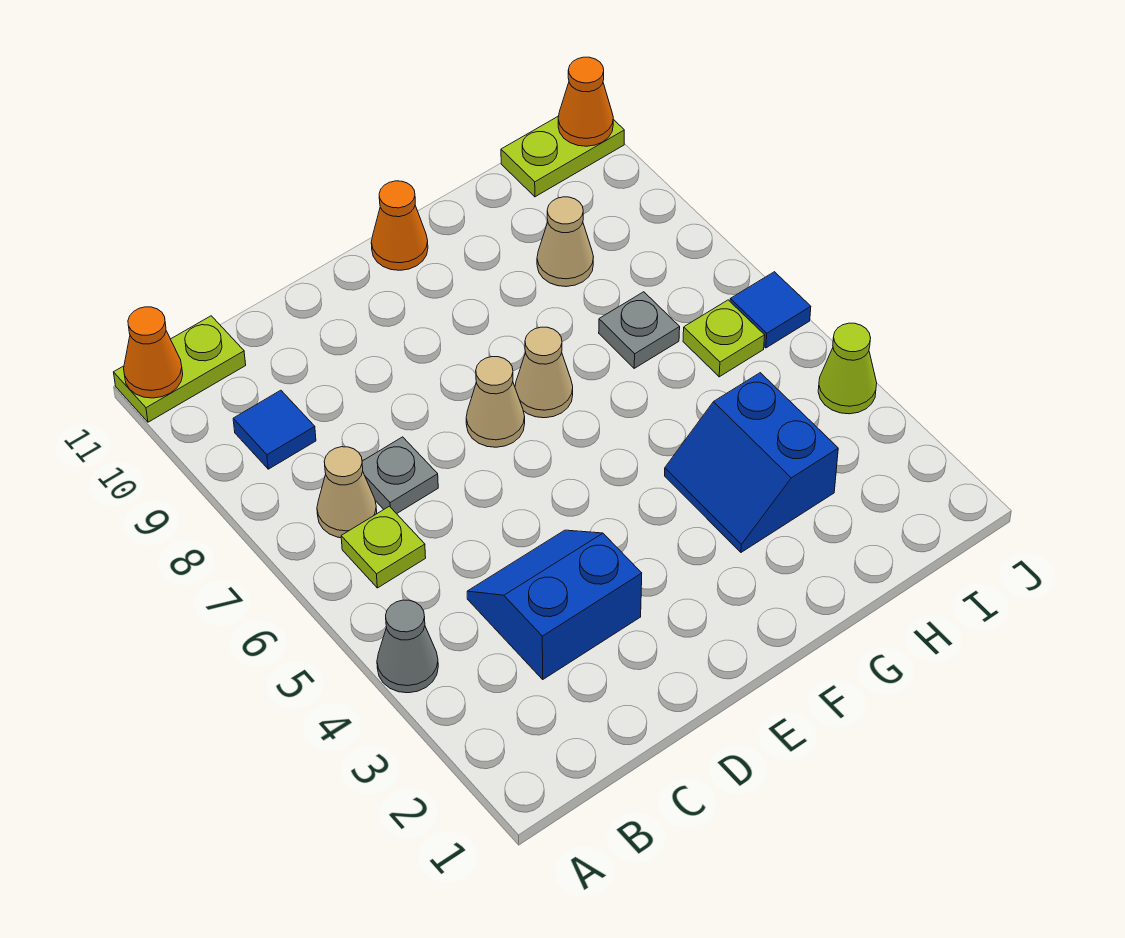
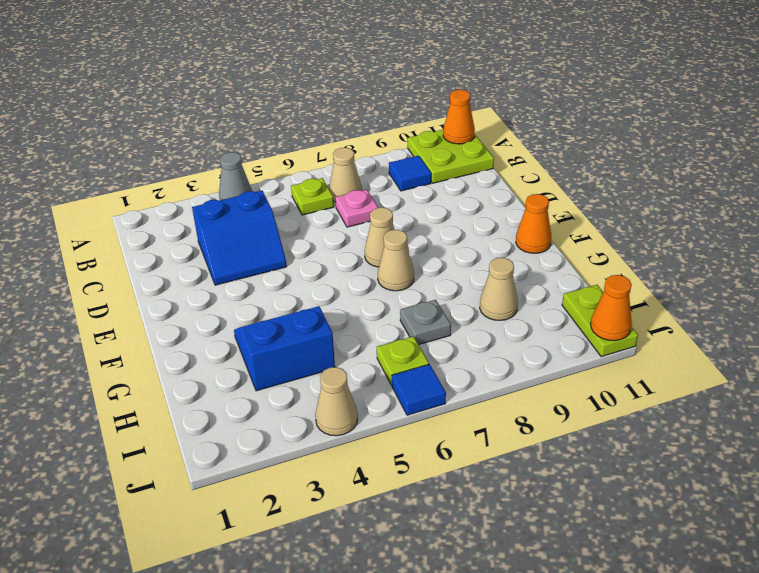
lime 1x2 plate [114,316,246,422] -> lime 2x2 plate [408,130,494,183]
blue 2x2 slope [467,530,642,679] -> blue 2x2 slope turned to [192,191,287,285]
grey 1x1 plate [362,437,438,514] -> pink 1x1 plate [335,189,378,227]
lime 1x1 cone [818,323,877,414] -> tan 1x1 cone [315,367,358,436]

